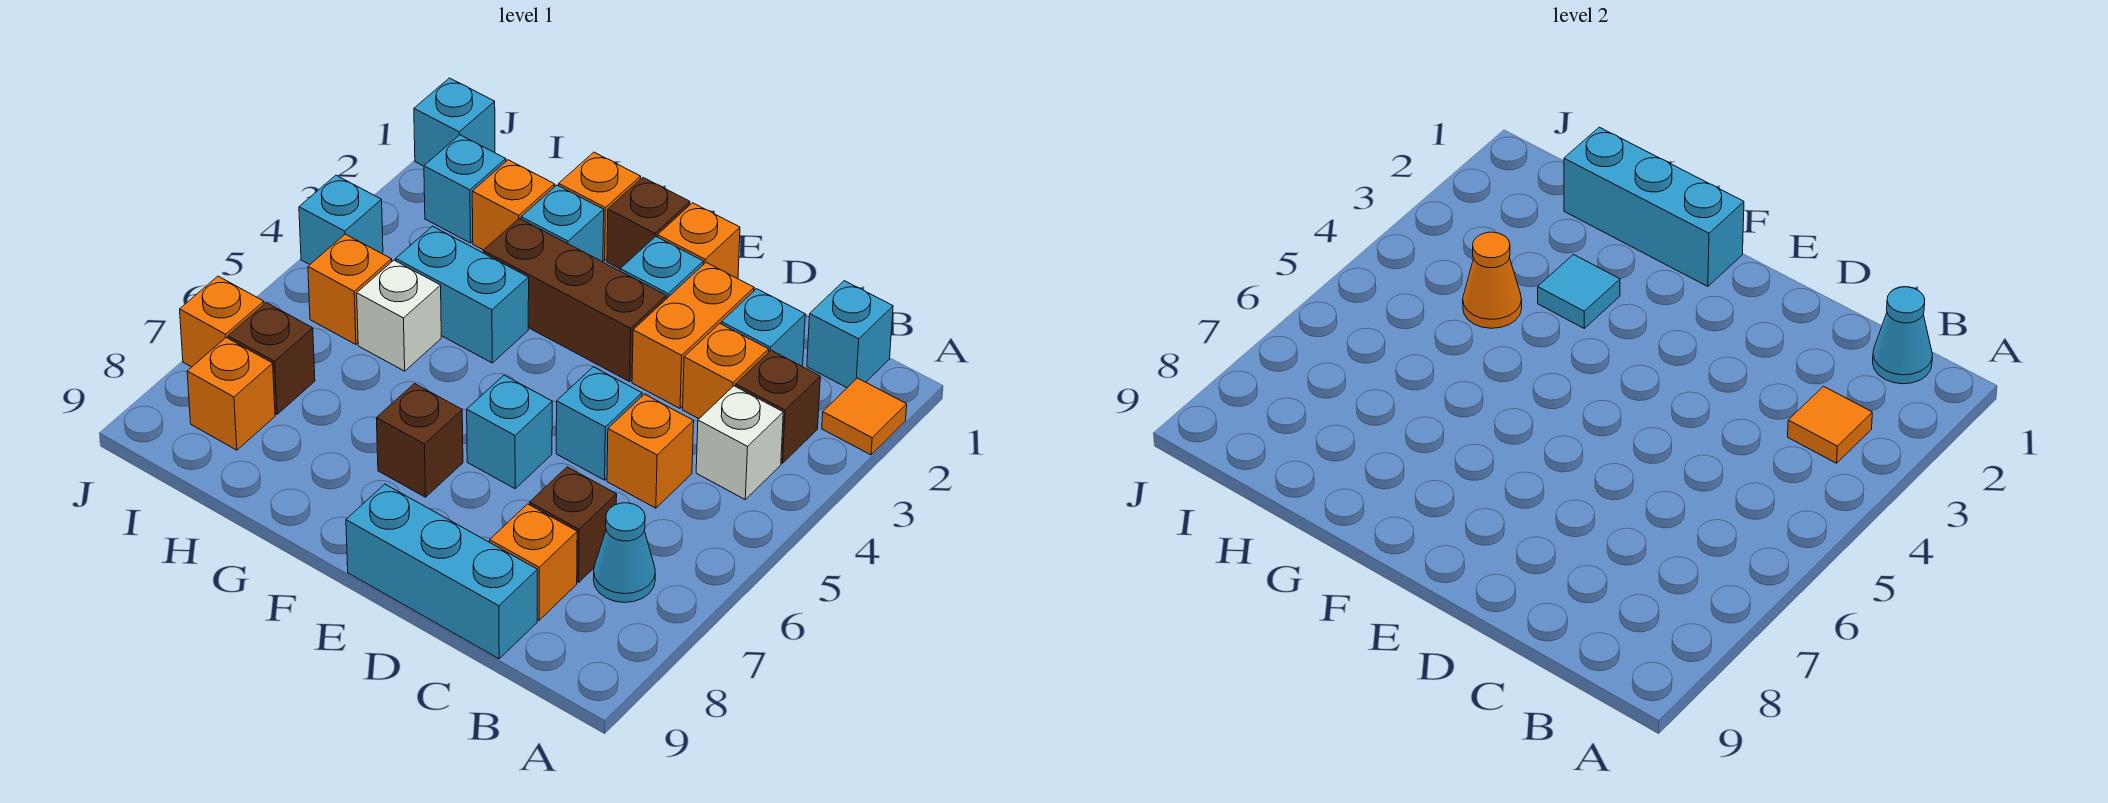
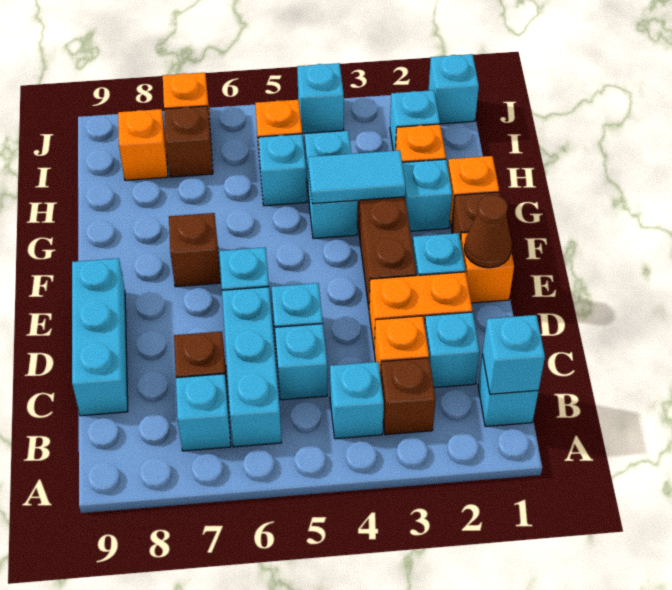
orange 1x1 tile [822,378,907,455] -> none
cyan 1x1 cone [1873,287,1933,384] -> cyan 1x1 brick [483,315,545,394]
orange 1x1 tile [1788,386,1872,463] -> none
white 1x1 brick [696,386,783,499] -> cyan 1x1 brick [330,362,384,439]
cyan 1x1 cone [593,503,655,602] -> cyan 1x1 brick [176,374,231,451]
orange 1x1 brick [607,394,694,508] -> cyan 1x1 brick [275,324,327,400]
orange 1x1 brick [490,504,577,620] -> none
none -> brown 1x1 cone [465,195,512,268]
cyan 1x3 brick [1564,127,1744,287] -> cyan 1x3 brick moved to [222,287,281,447]
cyan 1x1 tile [1538,255,1620,328] -> cyan 1x2 tile [308,150,406,204]
orange 1x1 cone [1463,232,1522,328] -> none
white 1x1 brick [357,260,441,371] -> cyan 1x1 brick [258,134,307,206]

